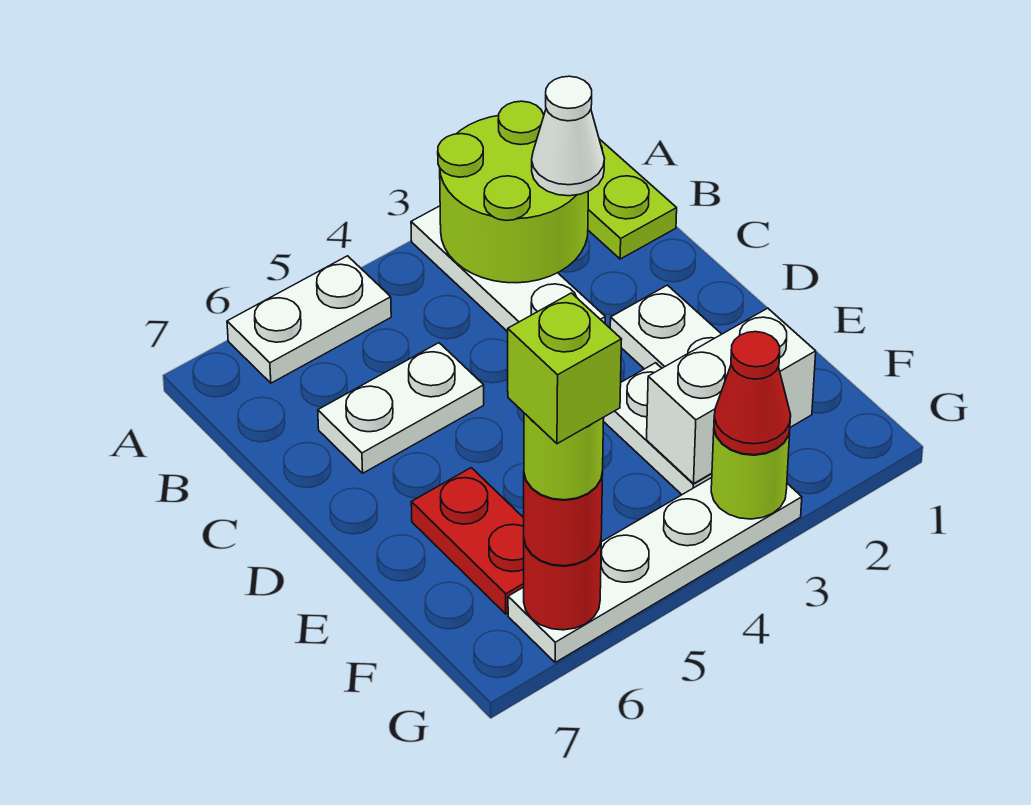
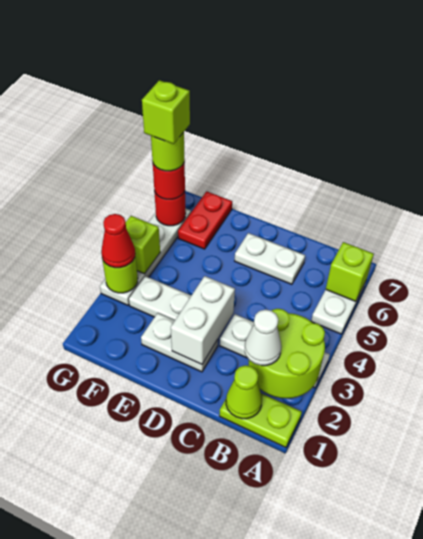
none -> lime 1x1 brick [326,242,374,301]
none -> lime 1x1 cone [226,365,262,419]
white 1x2 plate [318,343,484,473] -> white 1x2 plate turned to [235,233,305,284]
red 1x2 plate [411,468,524,614] -> red 1x2 plate turned to [178,191,232,249]
white 1x2 brick [647,308,816,484] -> white 1x2 brick moved to [171,276,235,364]
none -> lime 1x1 brick [126,216,160,274]

